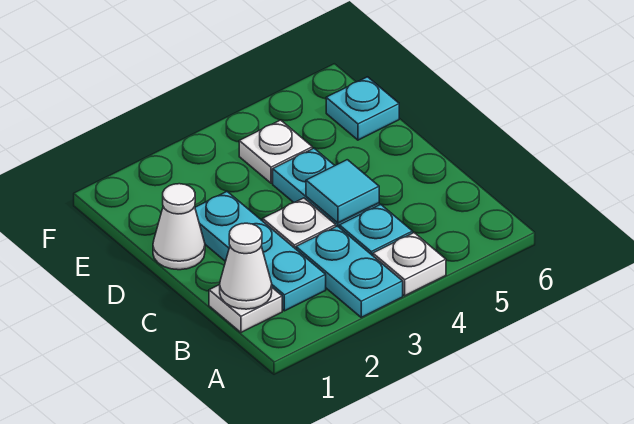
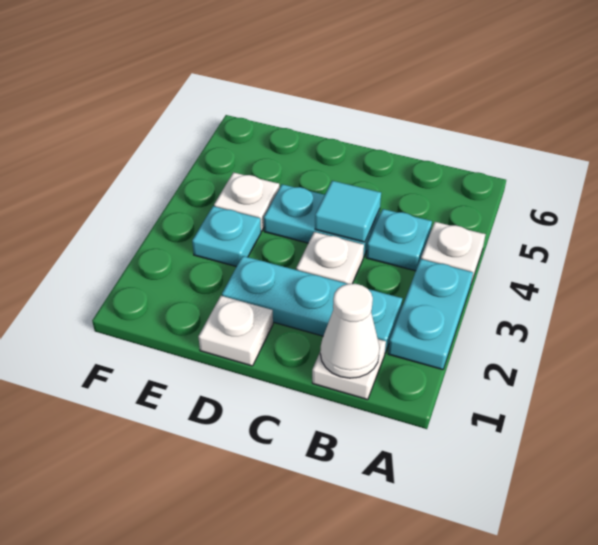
cyan 1x2 plate [296,226,403,317] -> cyan 1x2 plate turned to [388,259,473,370]
white 1x1 cone [153,184,205,270] -> white 1x1 plate [198,296,273,366]
cyan 1x1 plate [326,77,399,140] -> cyan 1x1 plate moved to [192,206,261,267]

